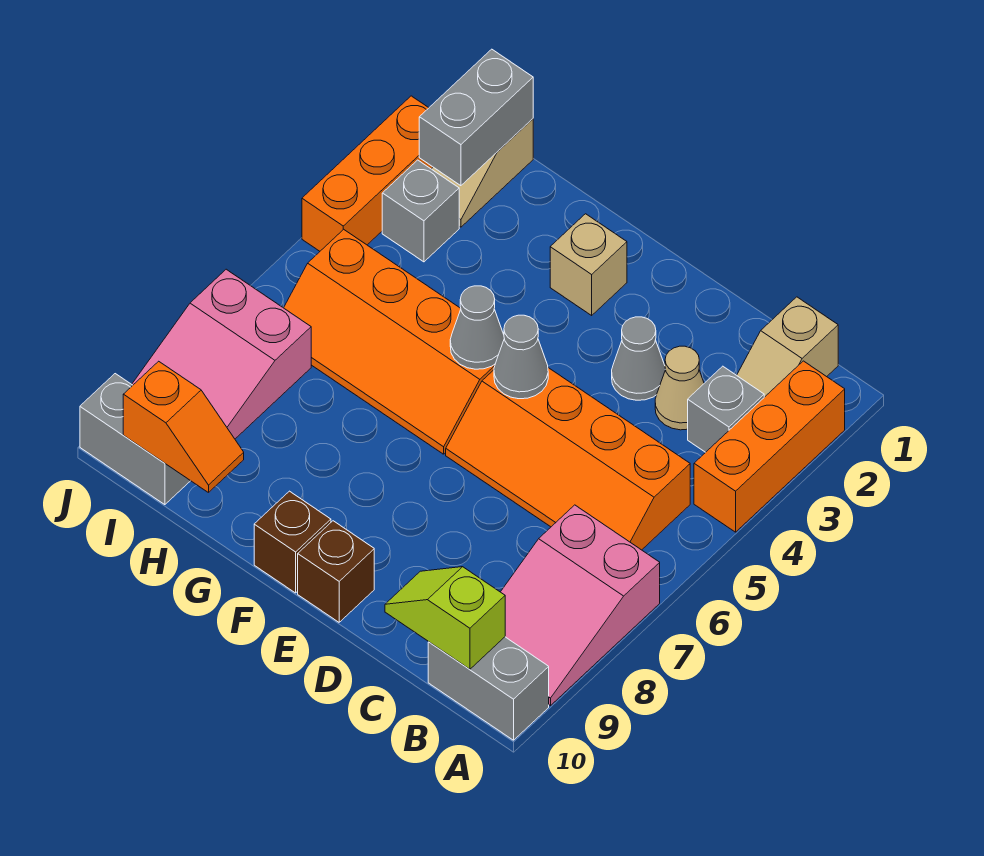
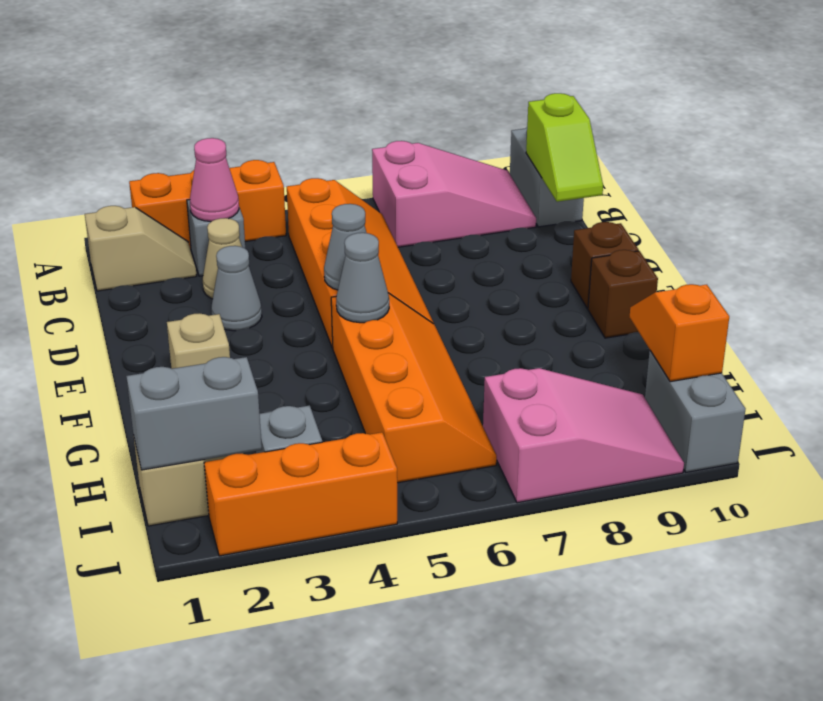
none -> pink 1x1 cone [190,138,239,222]

